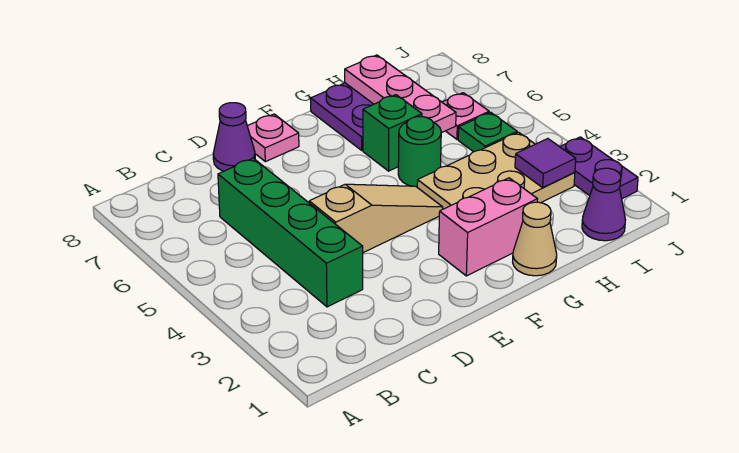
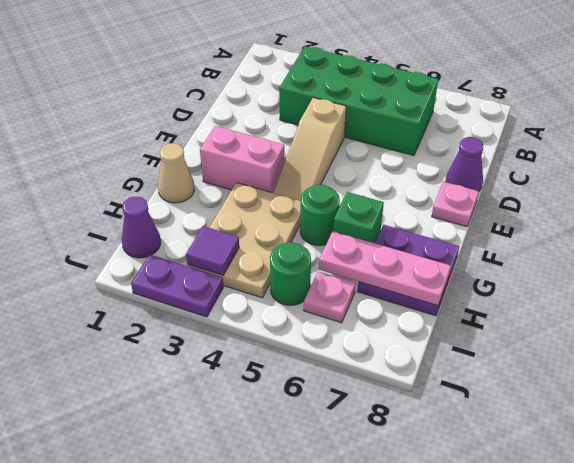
green 1x4 brick [218,158,363,307] -> green 2x4 brick [279,46,438,156]
pink 1x2 brick [439,178,537,276] -> pink 1x2 brick turned to [200,126,284,193]
green 1x1 plate [458,112,517,152] -> green 1x1 round brick [270,242,311,305]

